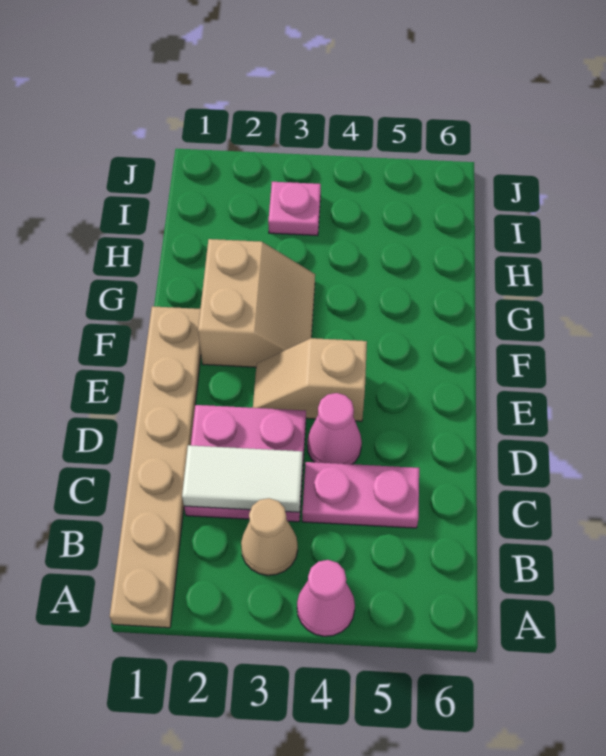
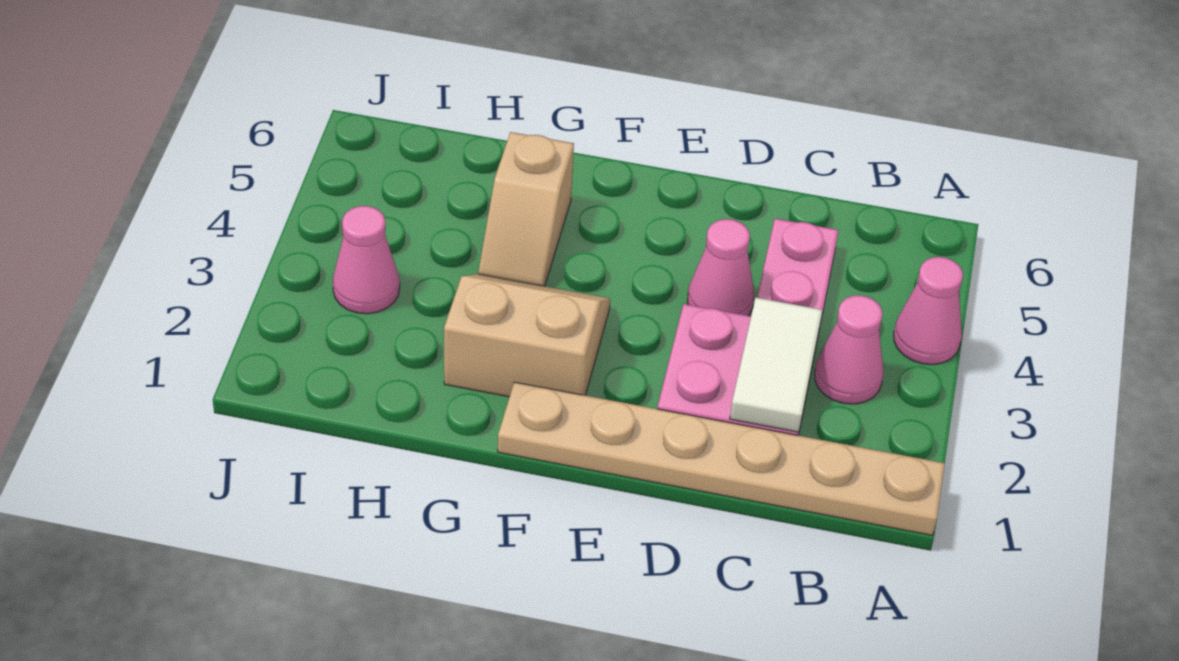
tan 1x1 cone [241,498,298,575] -> pink 1x1 cone [815,295,883,404]
tan 1x2 slope [253,338,367,421] -> tan 1x2 slope moved to [478,132,574,286]
pink 1x1 plate [268,182,321,236] -> pink 1x1 cone [333,206,400,314]

